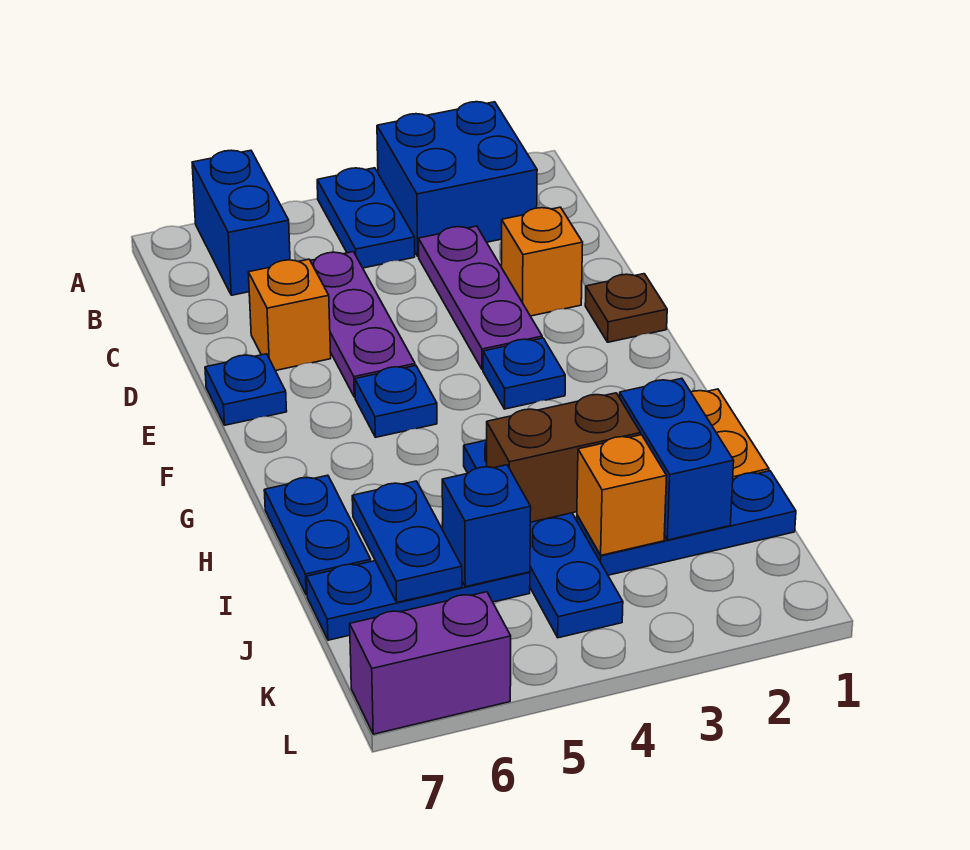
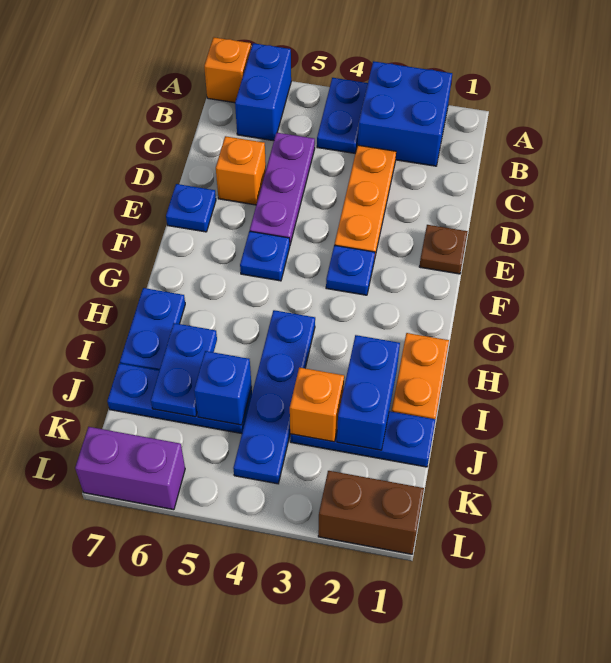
purple 1x3 plate [418,226,542,370] -> orange 1x3 plate [335,145,396,260]
orange 1x1 brick [501,207,583,316] -> orange 1x1 brick moved to [204,37,251,103]
brown 1x2 brick [487,393,641,522] -> brown 1x2 brick moved to [318,471,424,554]

